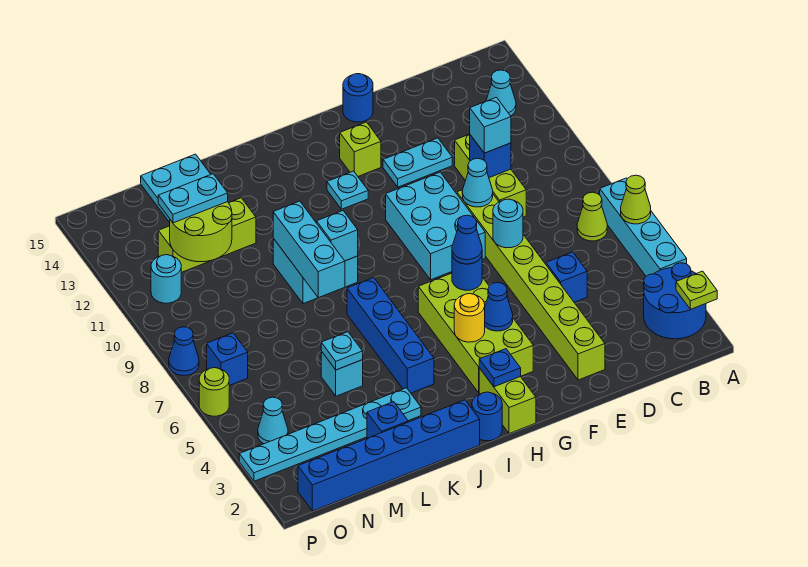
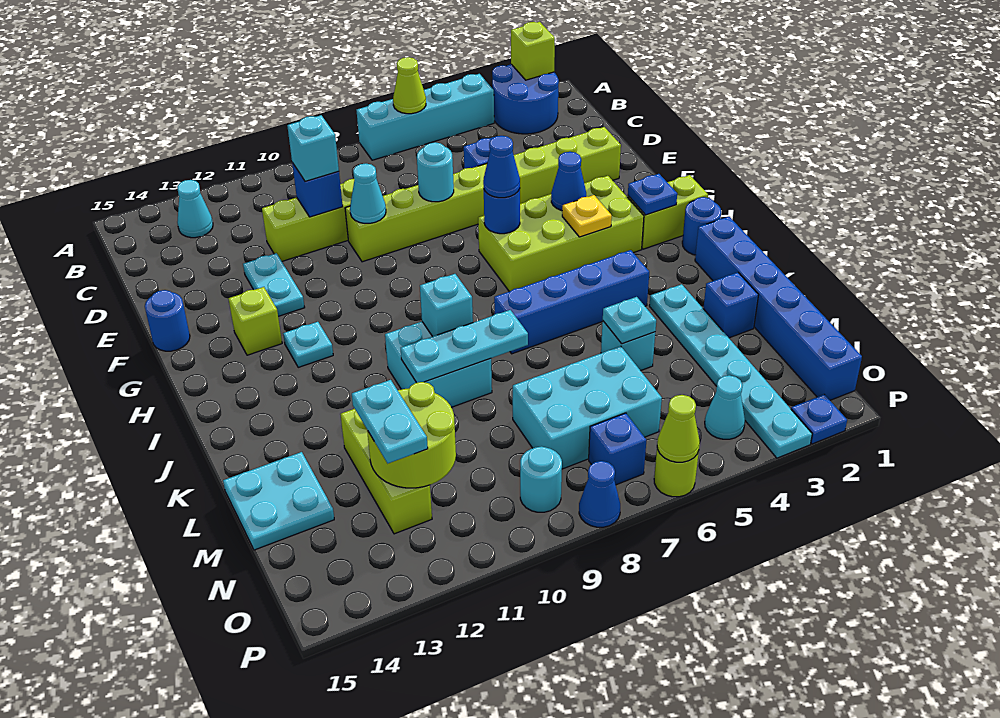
lime 1x1 plate [676,271,717,309] -> lime 1x1 brick [511,22,555,80]
lime 1x1 cone [577,192,607,241] -> lime 1x1 cone moved to [657,395,700,462]
cyan 2x3 brick [386,172,485,280] -> cyan 2x3 brick moved to [513,346,662,469]
yellow 1x1 round brick [454,294,485,342] -> yellow 1x1 plate [562,195,612,237]
cyan 1x3 brick [273,201,345,298] -> cyan 1x3 plate [401,310,528,383]
cyan 1x1 round brick [151,255,181,303] -> cyan 1x1 round brick moved to [520,446,562,512]
none -> blue 1x1 plate [791,394,847,444]

